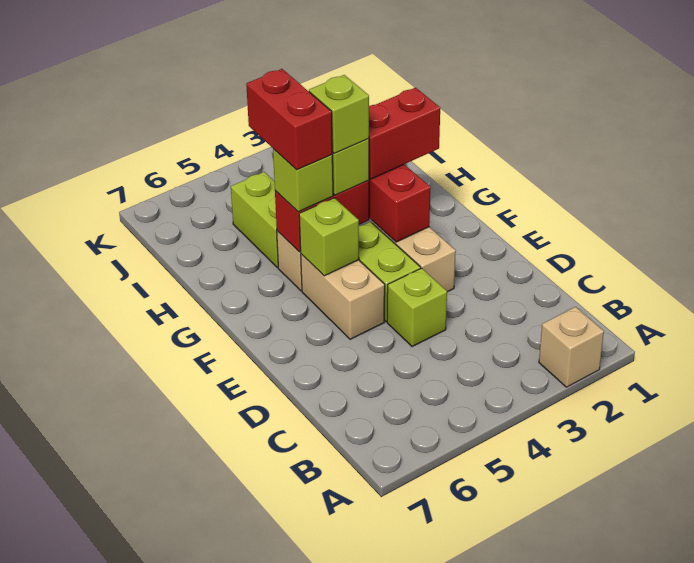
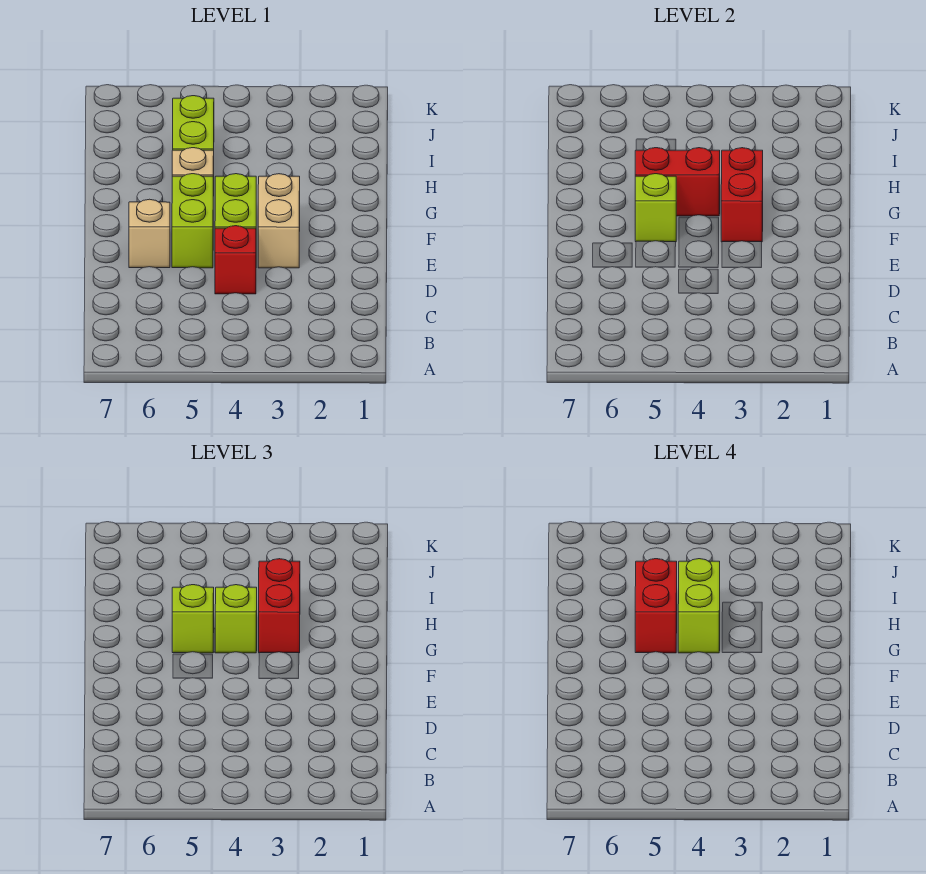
tan 1x1 brick [539,307,604,387] -> tan 1x1 brick moved to [129,199,170,268]
lime 1x1 brick [387,268,447,347] -> red 1x1 brick [215,226,256,294]
tan 1x2 brick [301,254,385,339] -> lime 1x2 brick [172,174,213,268]
red 1x2 brick [369,88,440,179] -> red 1x2 brick turned to [259,559,300,653]
lime 1x1 brick [309,75,369,154] -> lime 1x2 brick [678,559,720,653]

